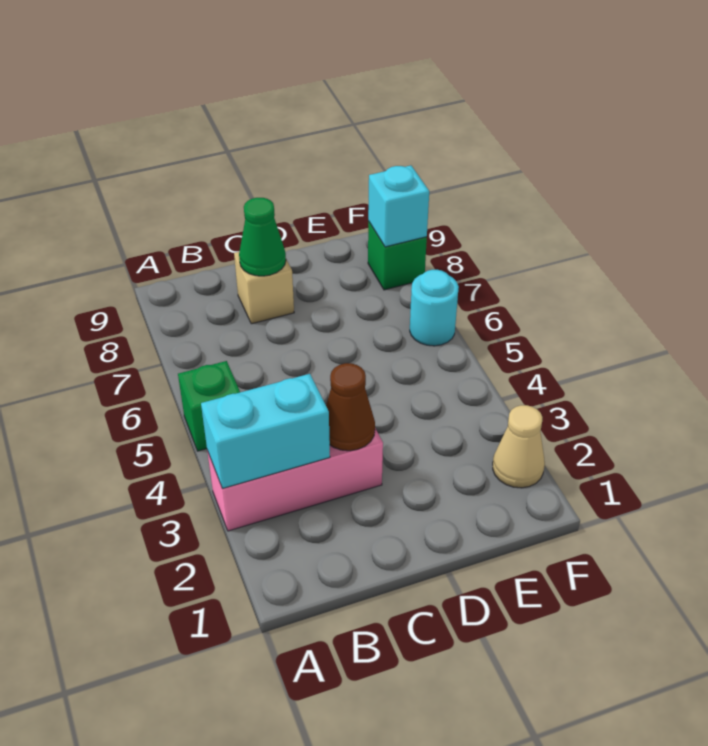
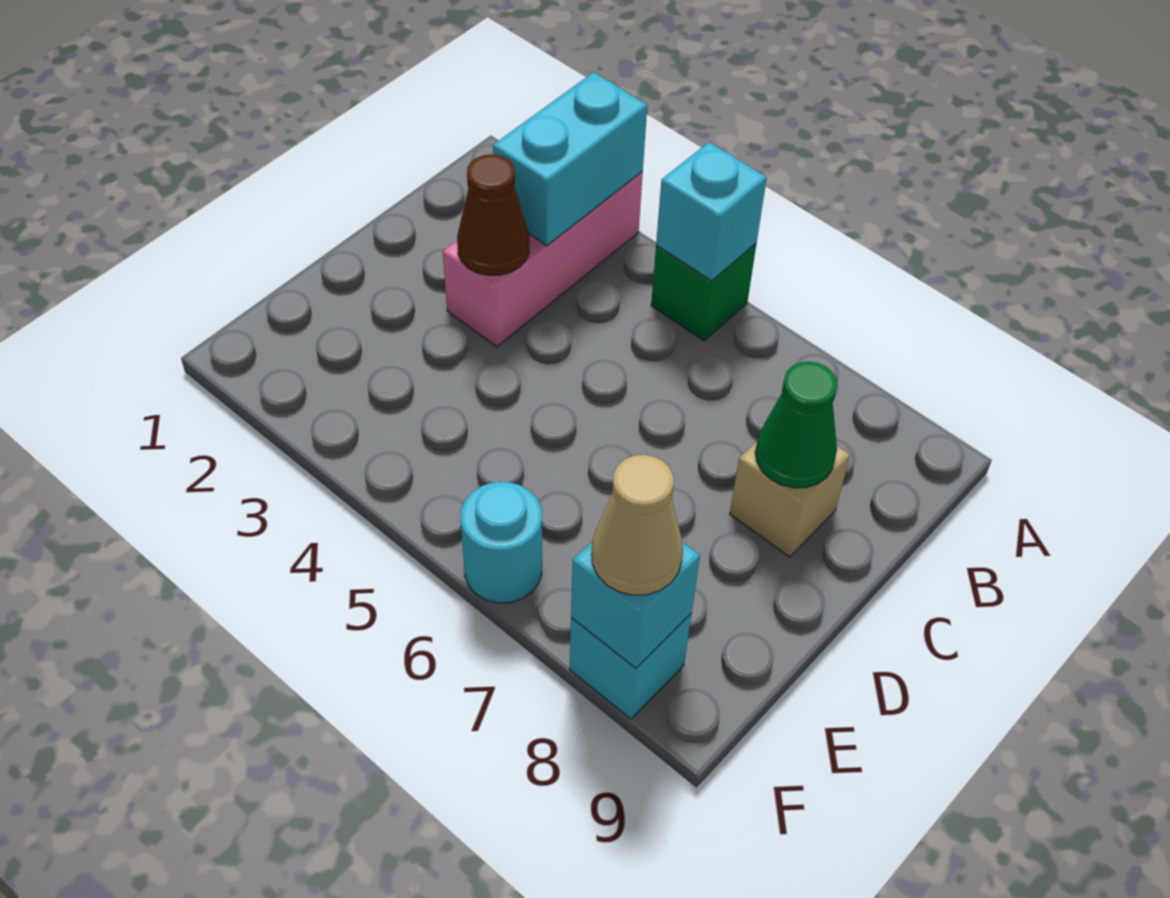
none -> cyan 1x1 brick [656,142,767,281]
tan 1x1 cone [493,405,545,488] -> tan 1x1 cone moved to [592,455,683,595]
green 1x1 brick [368,221,427,290] -> cyan 1x1 brick [570,614,691,719]

